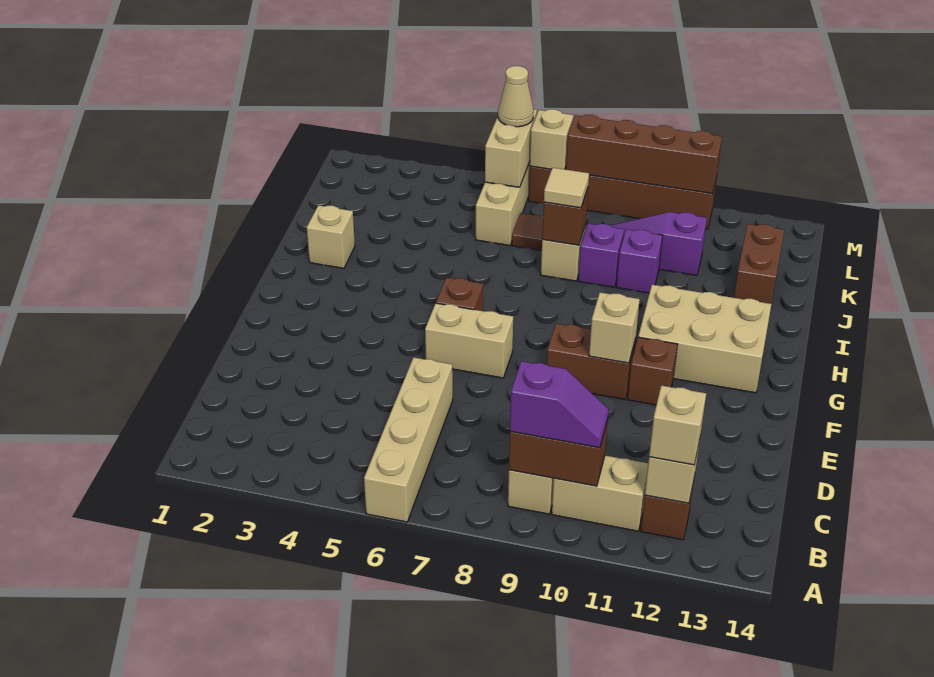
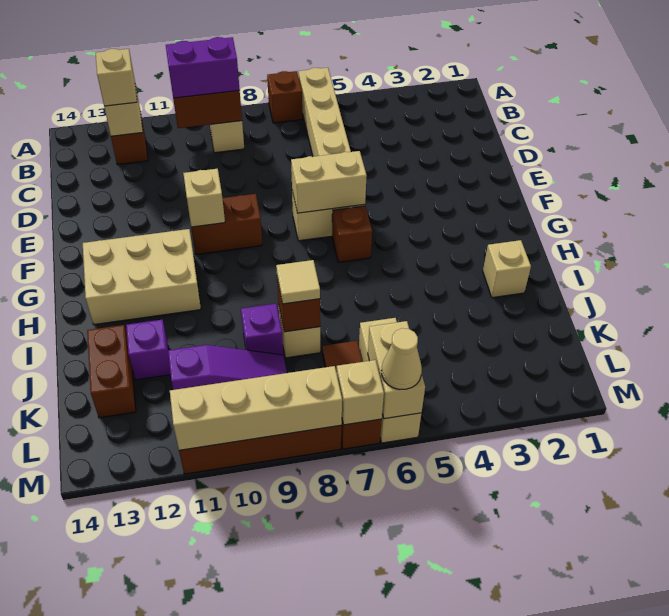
purple 1x2 slope [510,361,609,448] -> purple 1x2 brick [166,37,240,98]
tan 1x2 brick [552,456,648,531] -> tan 1x2 brick moved to [291,151,367,213]
brown 1x1 brick [628,337,678,405] -> brown 1x1 brick moved to [267,71,302,123]
purple 1x1 brick [617,229,663,293] -> purple 1x1 brick moved to [126,320,171,380]
brown 1x4 brick [566,115,722,194] -> tan 1x4 brick [170,366,342,450]

